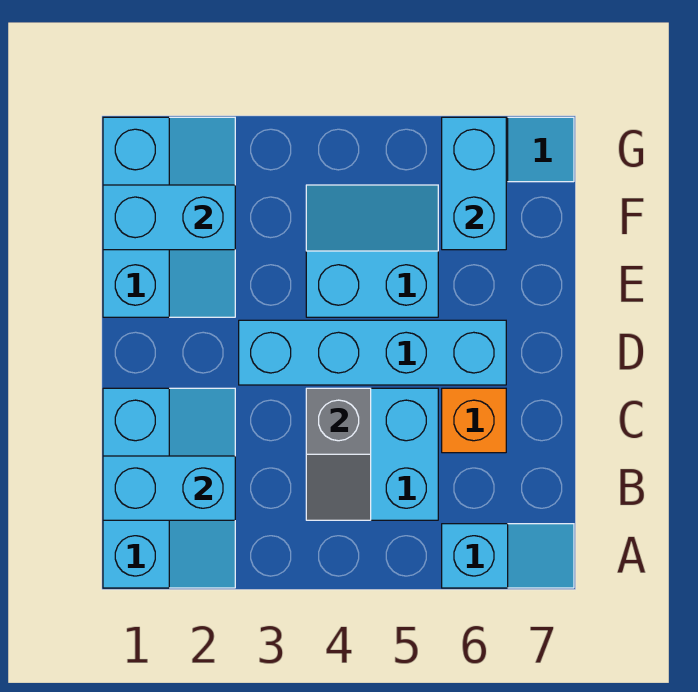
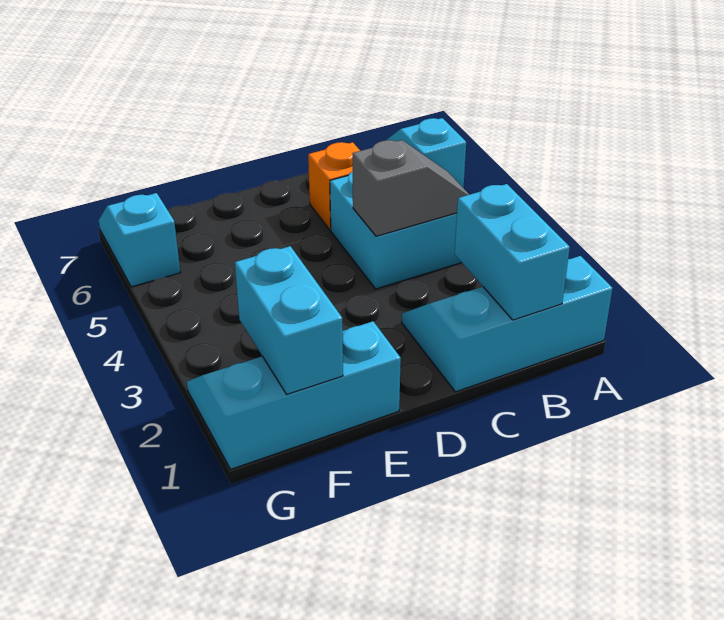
cyan 1x4 brick [239,320,506,385] -> none
cyan 2x2 slope [306,185,438,317] -> none
cyan 1x2 brick [442,117,506,250] -> none

